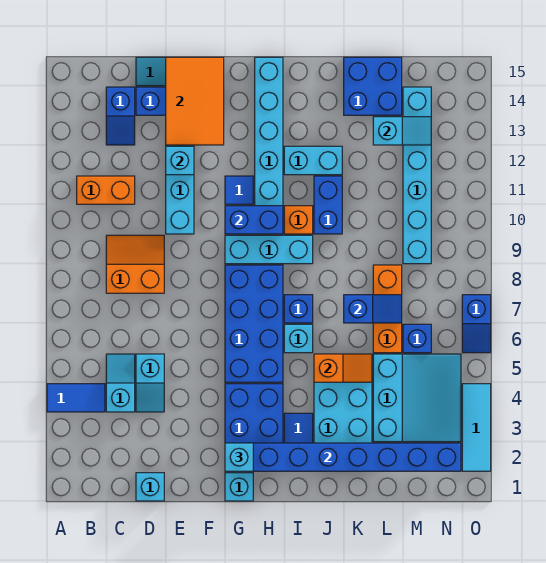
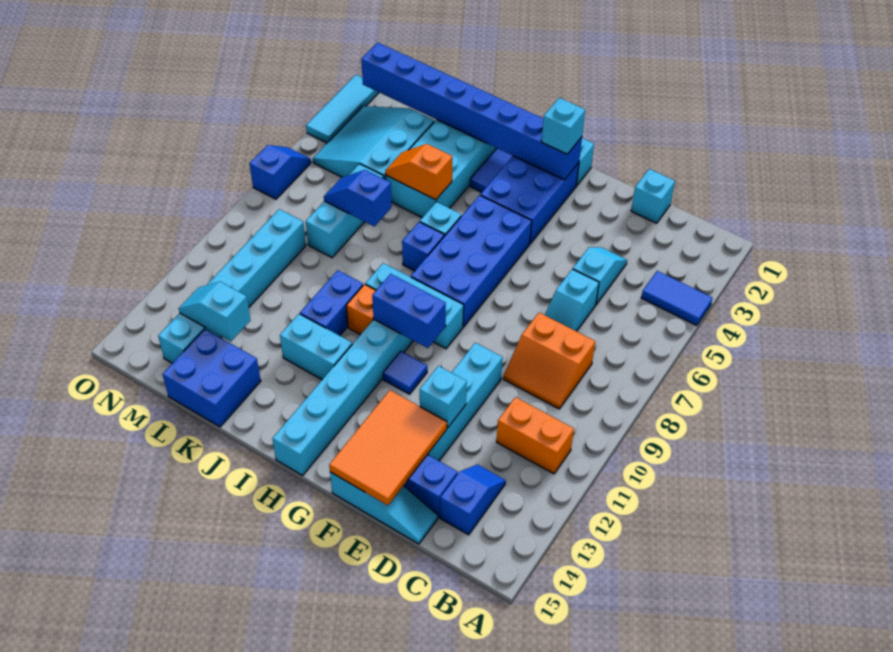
cyan 1x2 slope [106,354,135,412] -> cyan 1x2 slope moved to [545,269,599,331]
orange 1x3 brick [373,265,402,353] -> cyan 1x3 brick [306,164,384,258]
blue 1x1 brick [403,324,431,353] -> none

